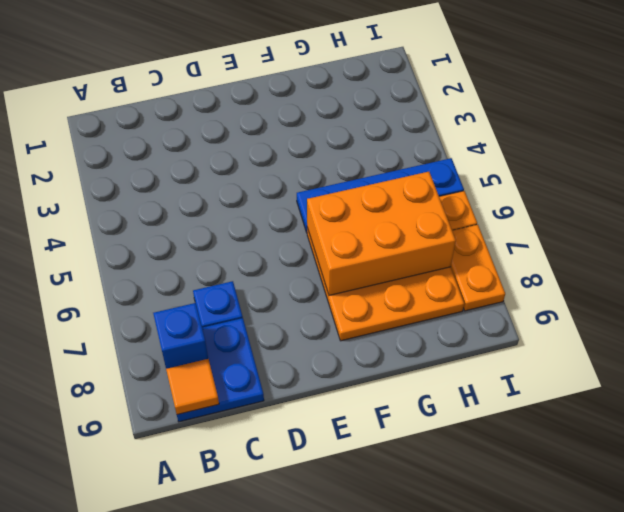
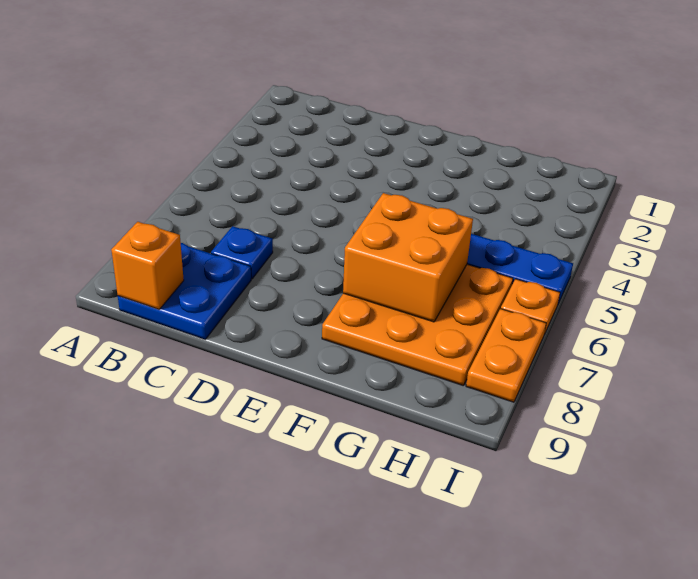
blue 1x1 brick [153,303,208,369] -> none
orange 1x1 tile [166,359,219,415] -> orange 1x1 brick [111,222,184,309]
orange 2x3 brick [307,172,456,295] -> orange 2x2 brick [343,193,473,322]

